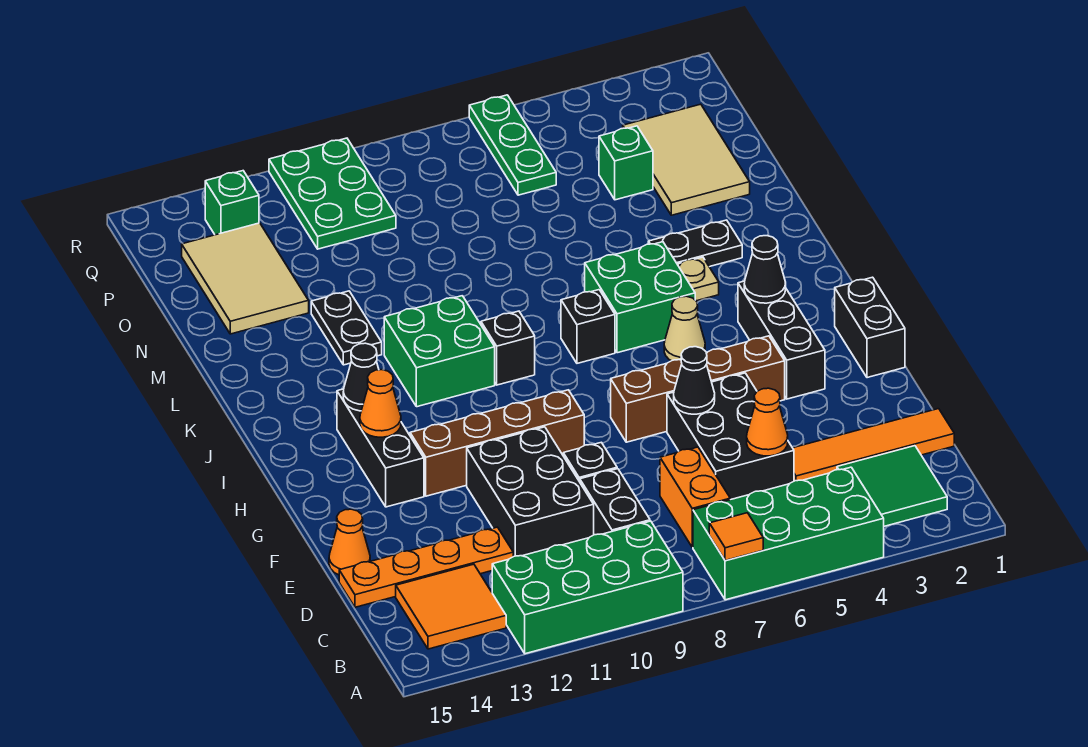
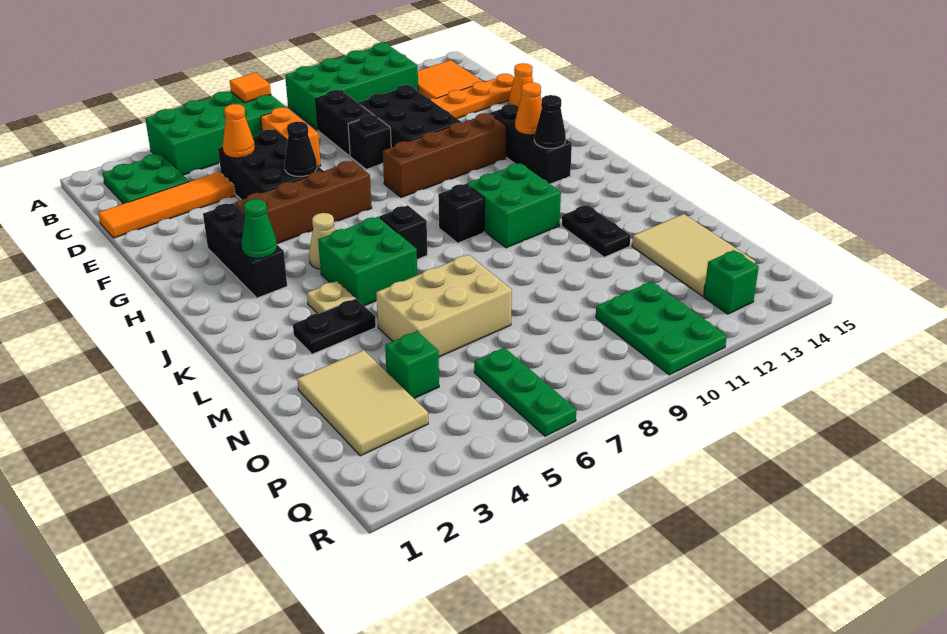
green 2x2 tile [837,446,947,526] -> green 2x2 plate [103,154,189,204]
black 1x2 brick [835,277,905,378] -> none
black 1x1 cone [744,236,786,303] -> green 1x1 cone [242,199,277,258]
none -> tan 2x3 brick [376,255,512,357]

